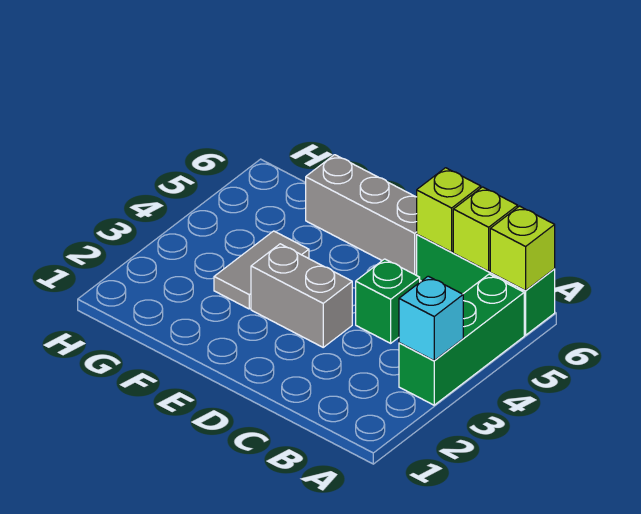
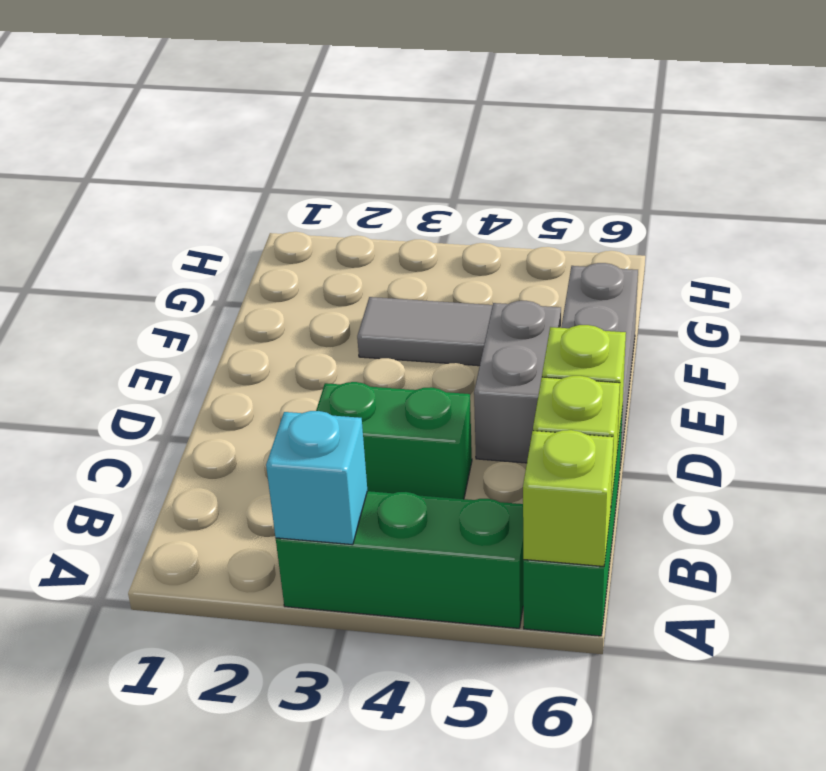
green 1x1 brick [356,259,420,343] -> green 1x2 brick [316,382,472,499]
grey 1x2 brick [251,244,352,347] -> grey 1x2 brick moved to [474,301,561,463]

